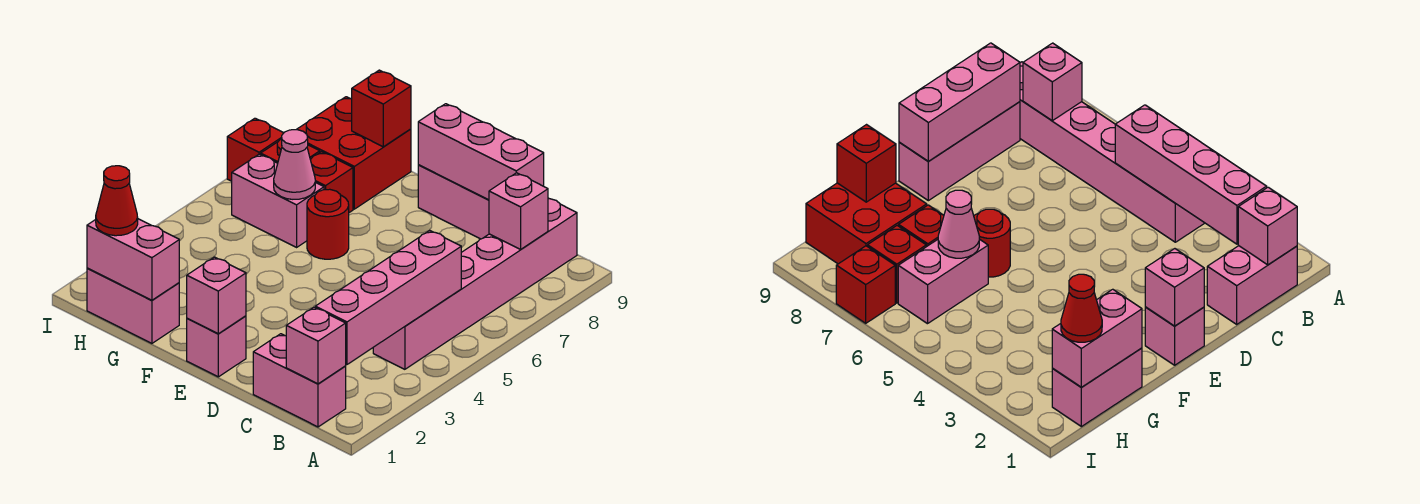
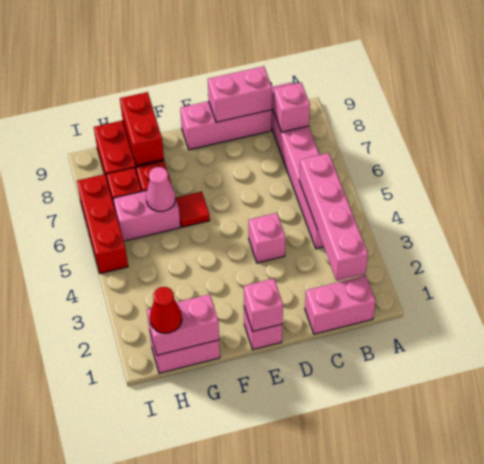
pink 1x1 brick [286,307,346,384] -> pink 1x1 brick moved to [249,213,286,263]
pink 1x3 brick [418,104,544,200] -> pink 1x2 brick [208,66,272,122]
red 1x1 round brick [307,189,349,259] -> red 1x1 tile [176,192,210,227]
red 1x1 brick [352,70,411,147] -> red 1x2 brick [120,92,164,166]
red 1x1 brick [227,118,283,181] -> red 1x3 brick [77,174,128,274]

